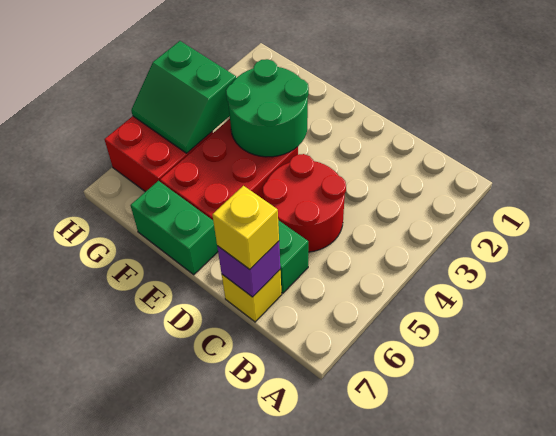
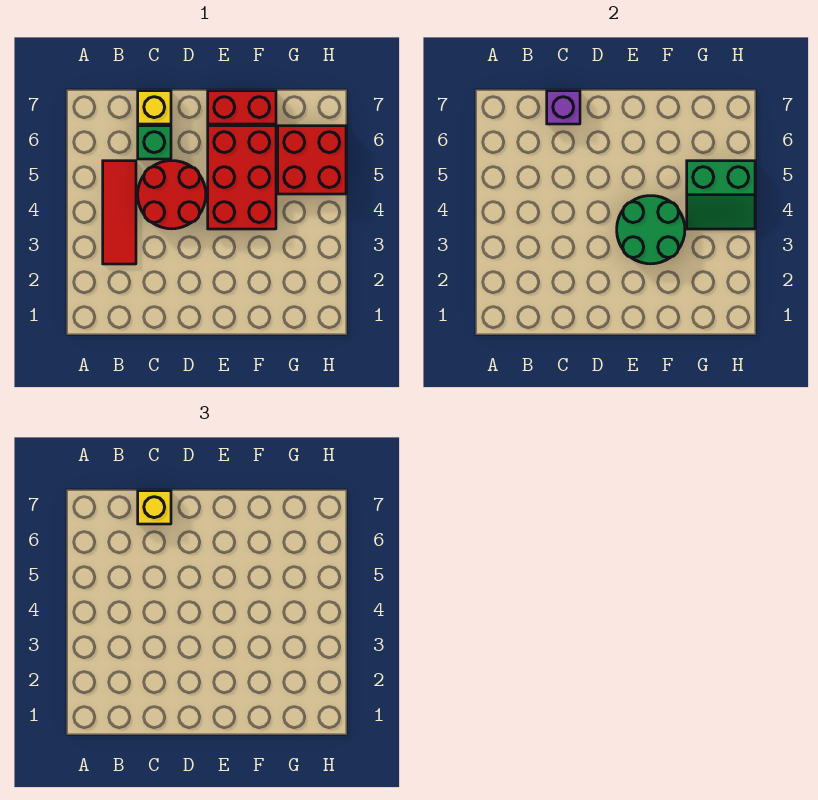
none -> red 1x3 tile [103,161,136,264]
green 1x2 brick [130,181,218,275] -> red 1x2 brick [208,91,276,124]
green 2x2 slope [131,41,236,153] -> green 2x2 slope turned to [687,161,755,229]

